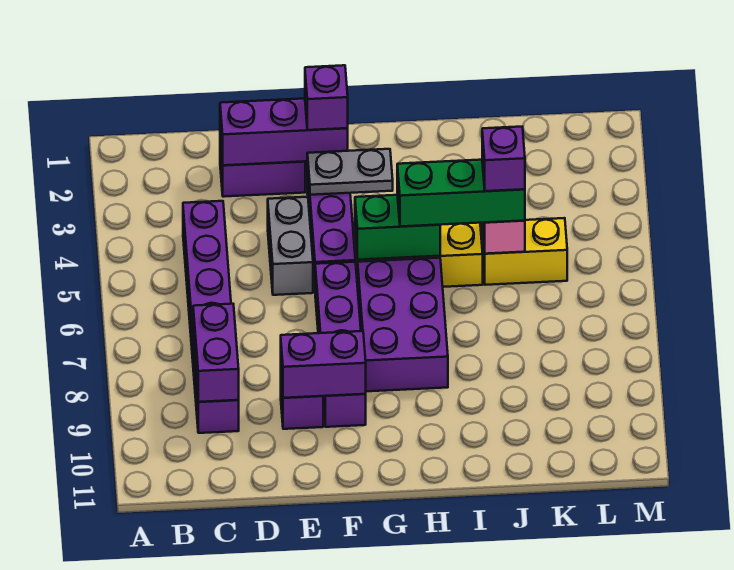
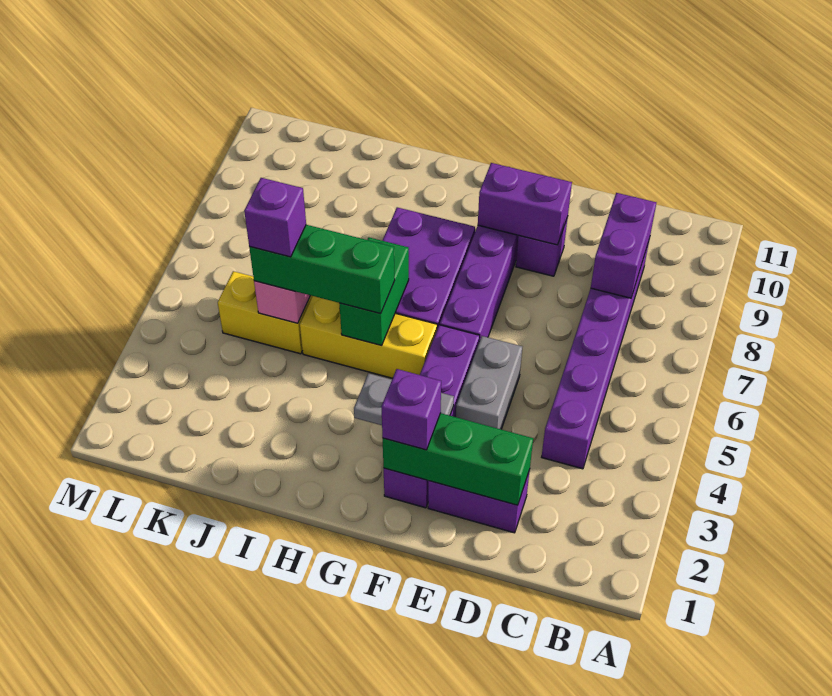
purple 1x3 brick [220,99,348,165] -> green 1x3 brick [383,413,533,505]
green 1x2 brick [355,195,440,260] -> green 1x2 brick turned to [339,237,409,346]

